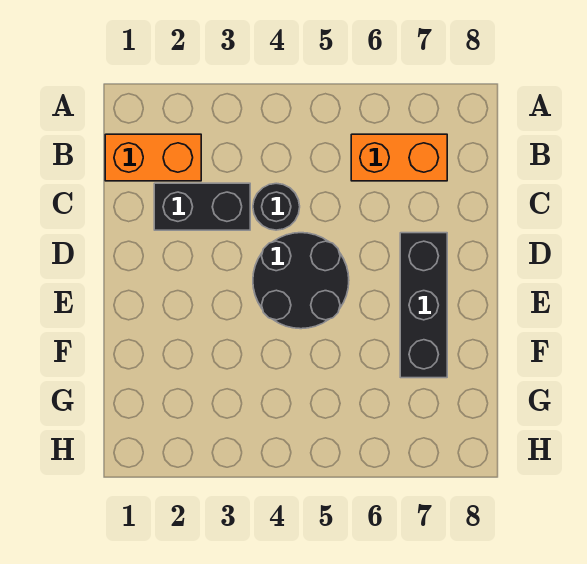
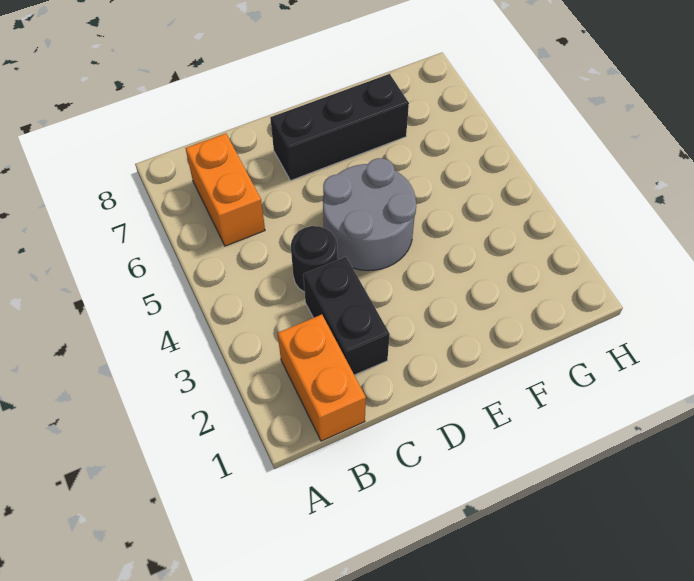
black 2x2 round brick [253,233,349,329] -> grey 2x2 round brick [323,158,416,271]

